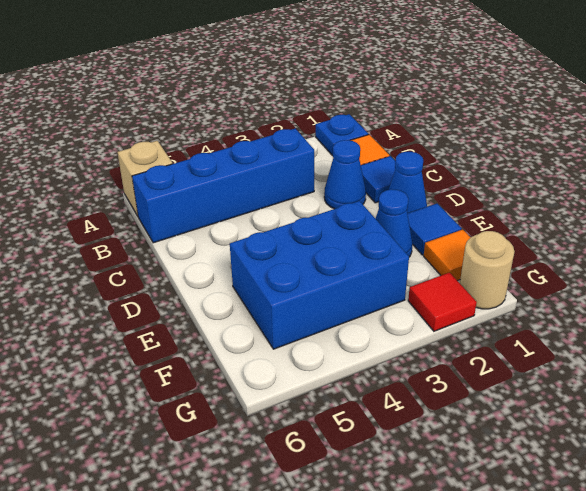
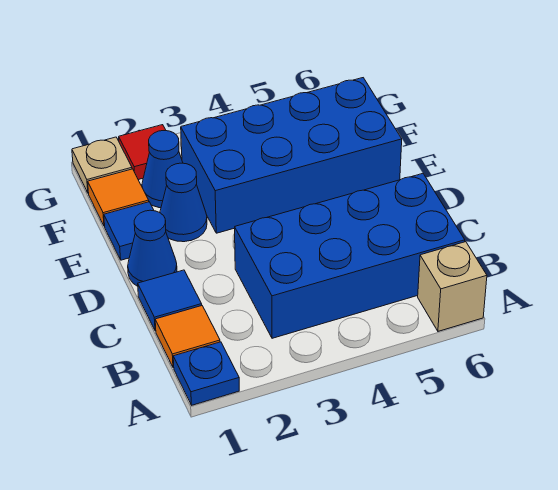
blue 1x4 brick [132,128,314,243] -> blue 2x4 brick [235,174,465,338]
blue 1x1 cone [324,140,366,209] -> blue 1x1 cone moved to [142,131,183,208]
blue 2x3 brick [230,201,409,349] -> blue 2x4 brick [181,78,402,233]
tan 1x1 round brick [460,231,515,309] -> tan 1x1 plate [72,137,132,193]

